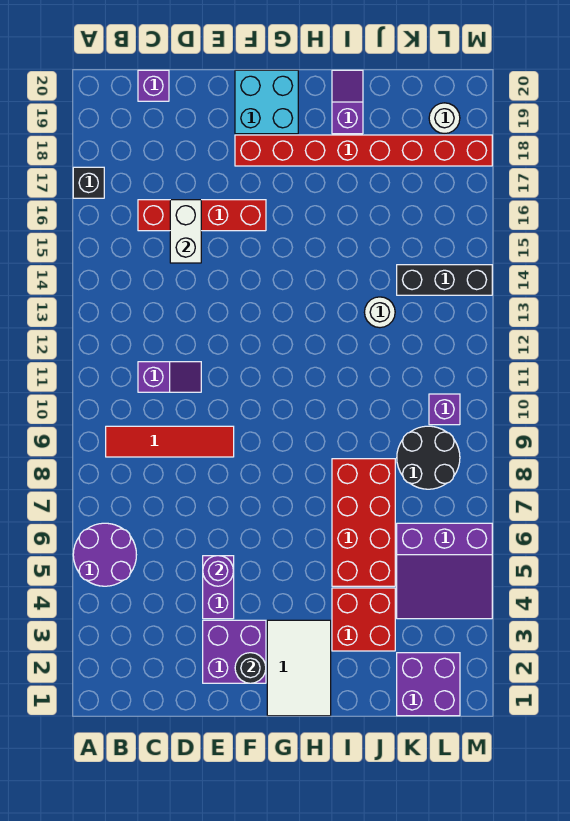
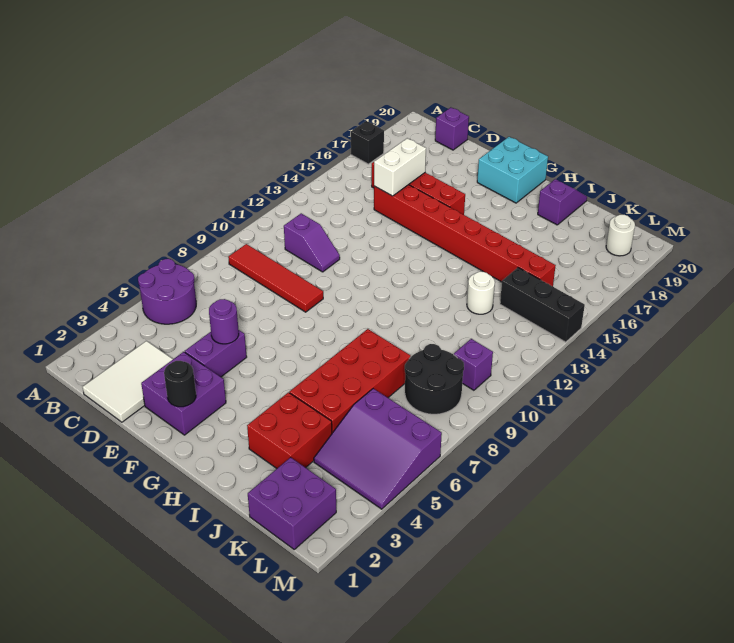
red 1x8 brick [235,135,492,166] -> red 1x8 brick moved to [374,185,556,286]
white 2x3 tile [267,620,331,716] -> white 2x3 tile moved to [83,341,173,422]

